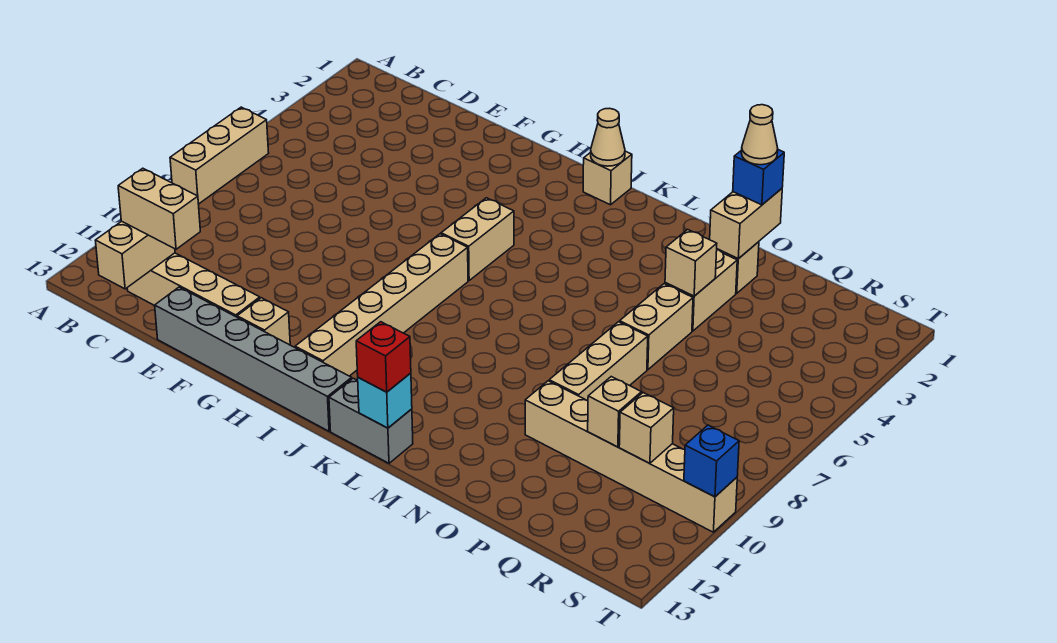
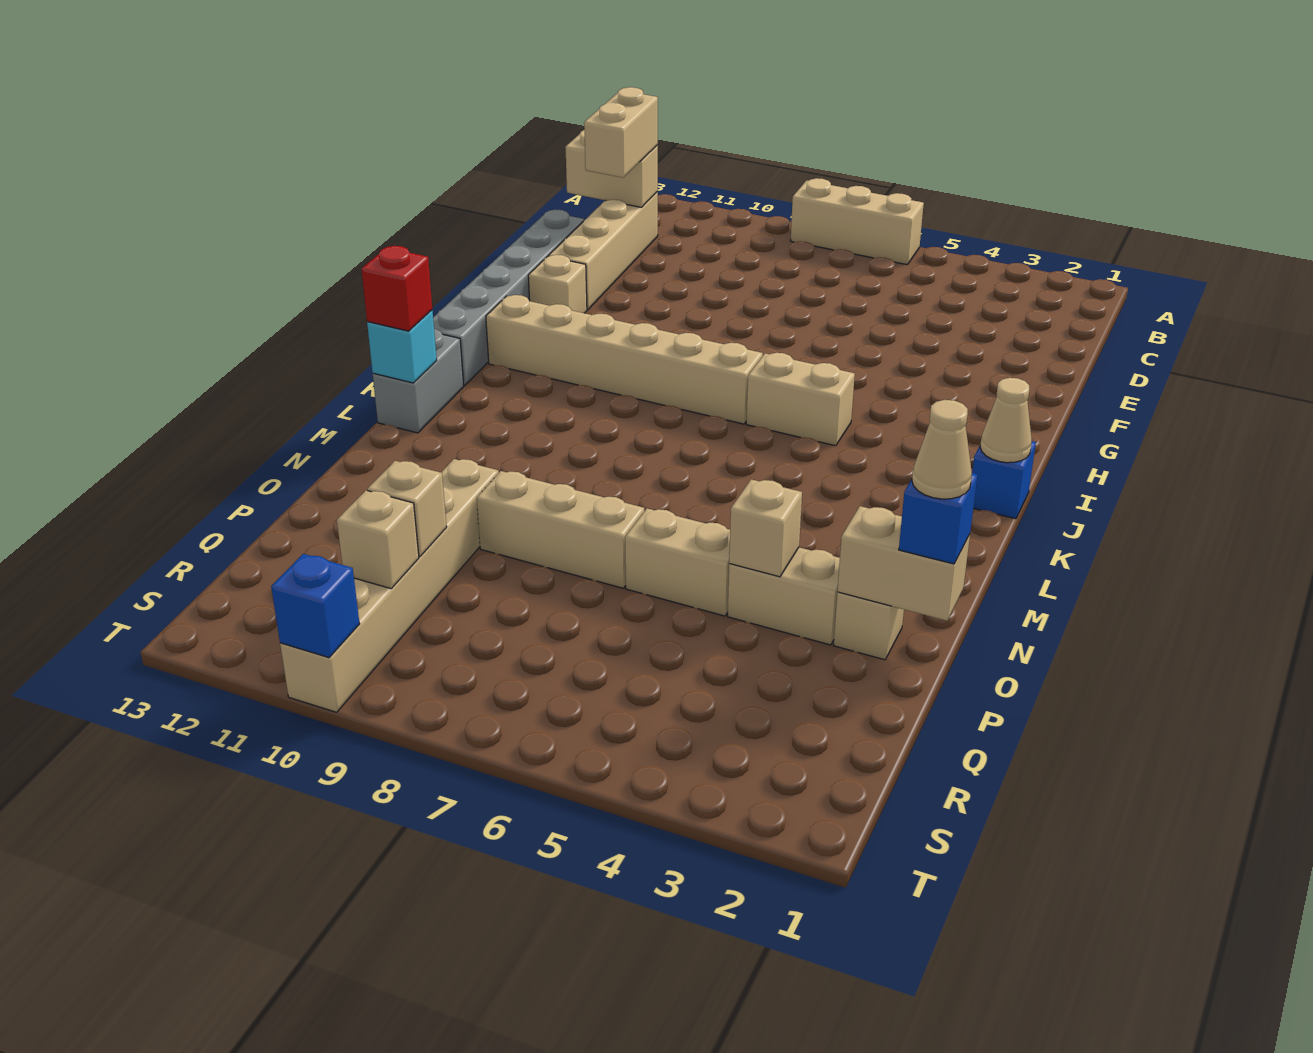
tan 1x1 brick [583,151,632,205] -> blue 1x1 brick [972,441,1036,519]

